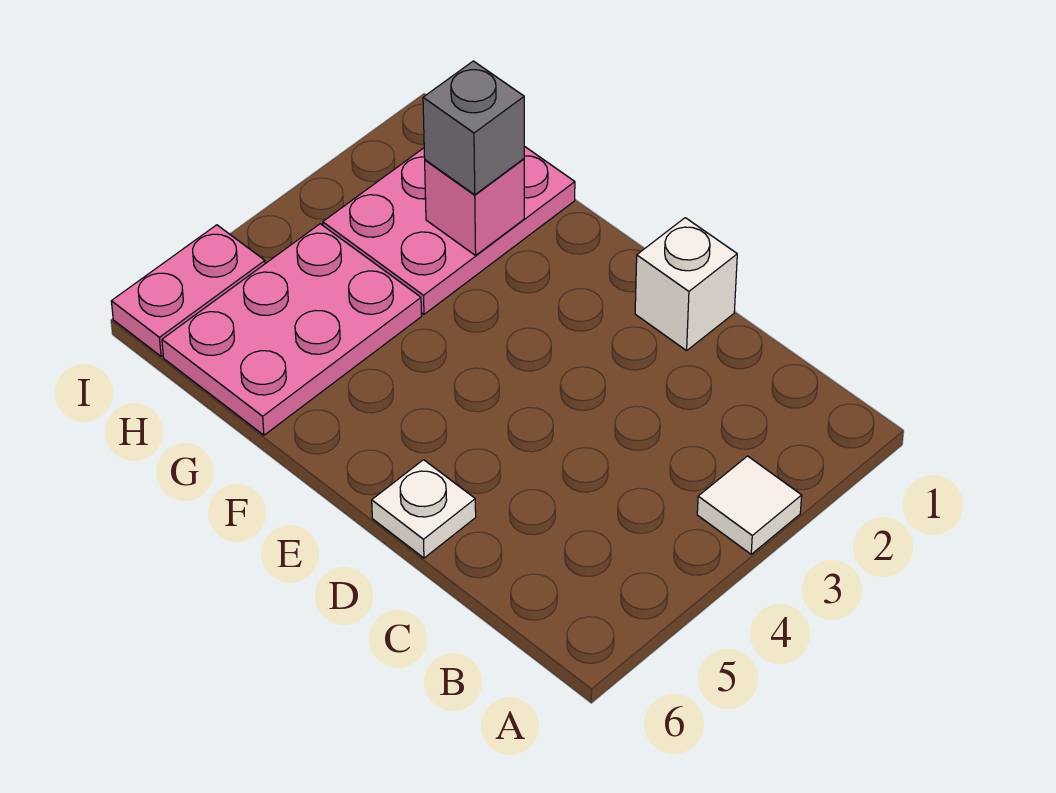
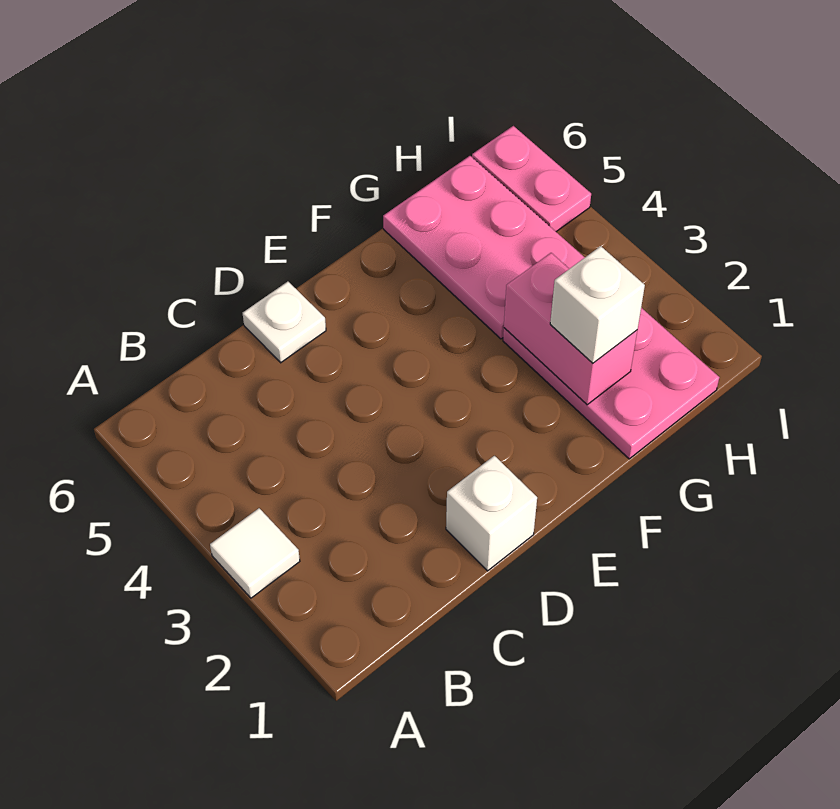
pink 1x1 brick [425,159,524,255] -> pink 1x2 brick [504,253,637,405]
grey 1x1 brick [423,61,524,195] -> white 1x1 brick [550,246,645,363]

